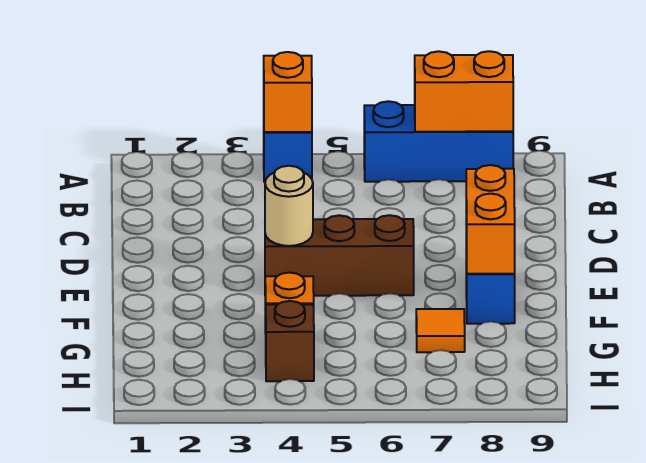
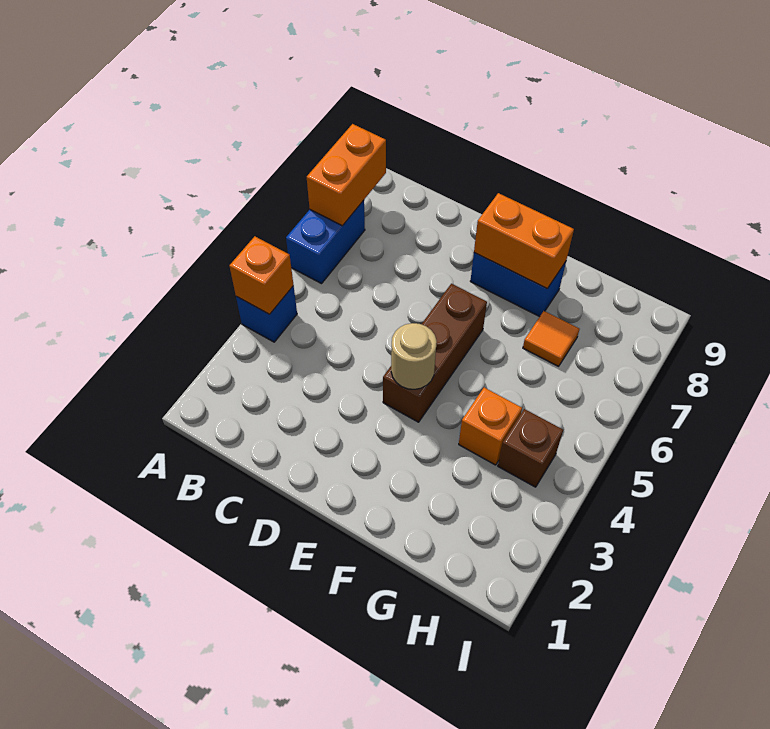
blue 1x3 brick [364,101,513,182] -> blue 1x2 brick [286,200,365,284]

